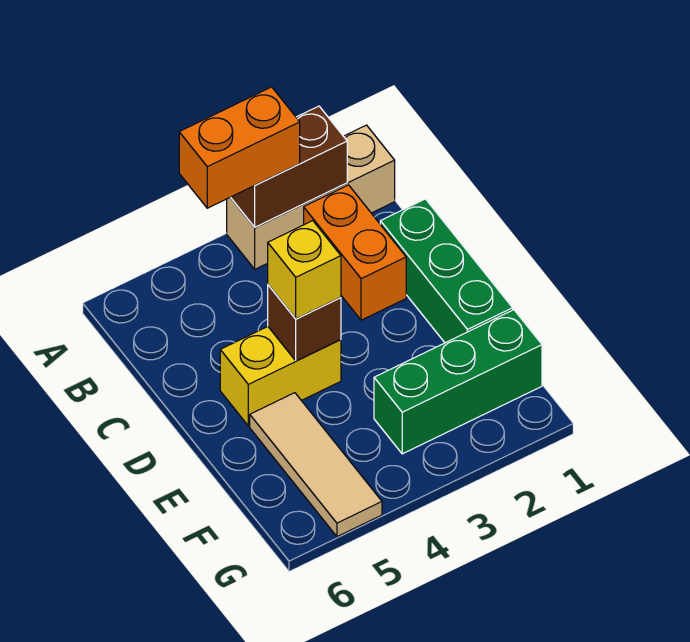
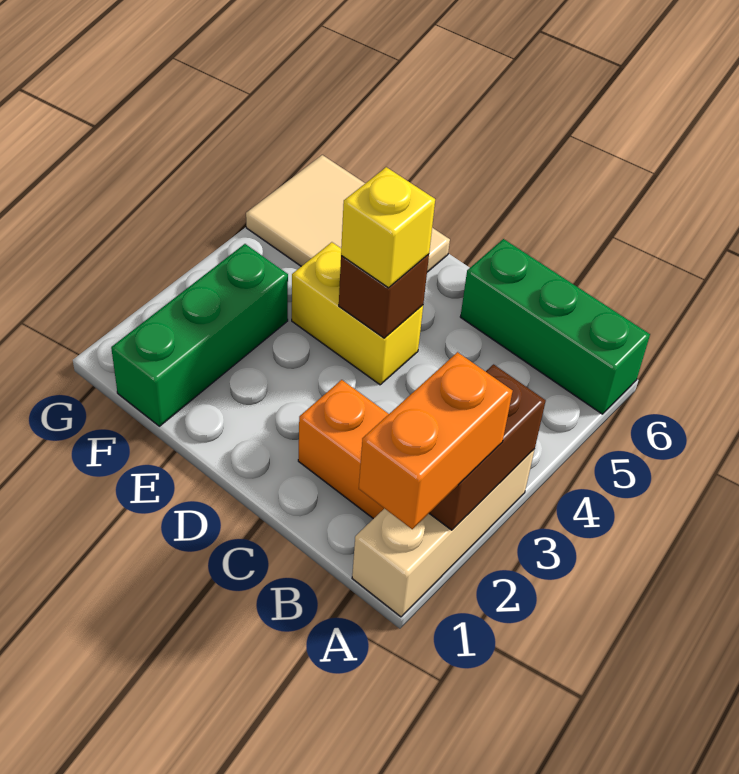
orange 1x2 brick [179,87,300,208] -> orange 1x2 brick moved to [359,352,513,529]
green 1x3 brick [380,199,513,343] -> green 1x3 brick moved to [460,239,650,414]
yellow 1x2 brick [220,327,341,426] -> yellow 1x2 brick turned to [292,242,423,385]
tan 1x3 tile [250,393,382,537] -> tan 2x3 tile [246,155,450,272]

